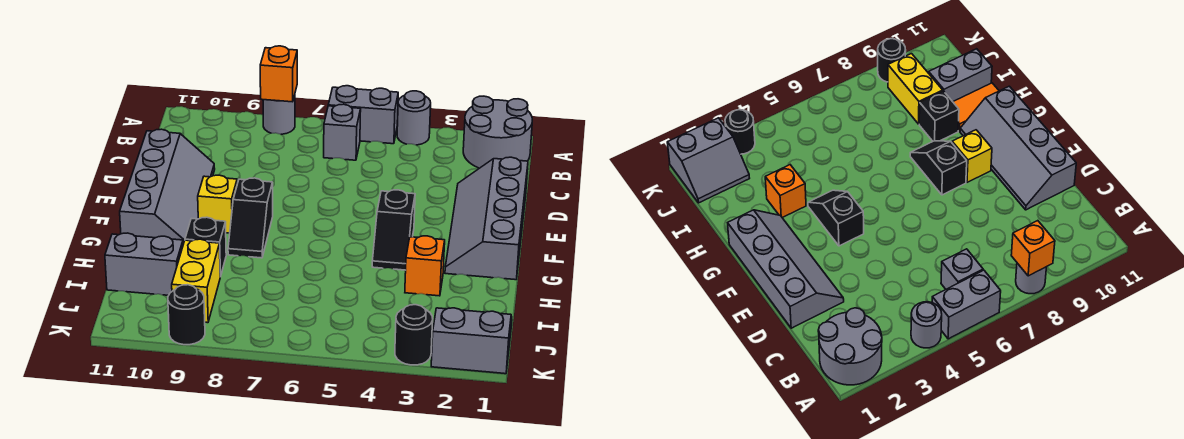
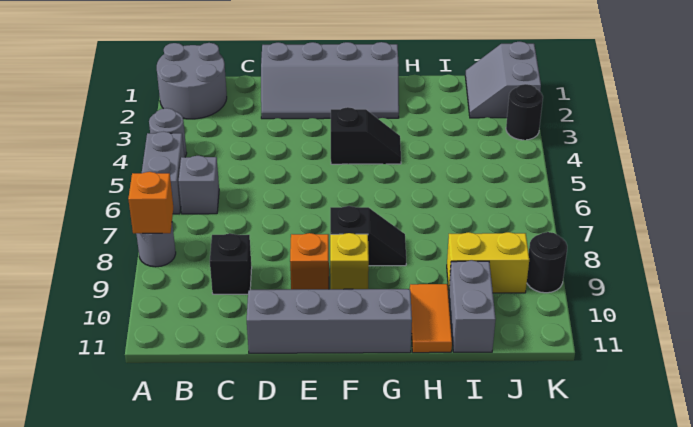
orange 1x1 brick [405,236,445,296] -> orange 1x1 brick moved to [290,233,329,289]
black 1x1 brick [185,217,226,277] -> black 1x1 brick moved to [210,234,252,294]

